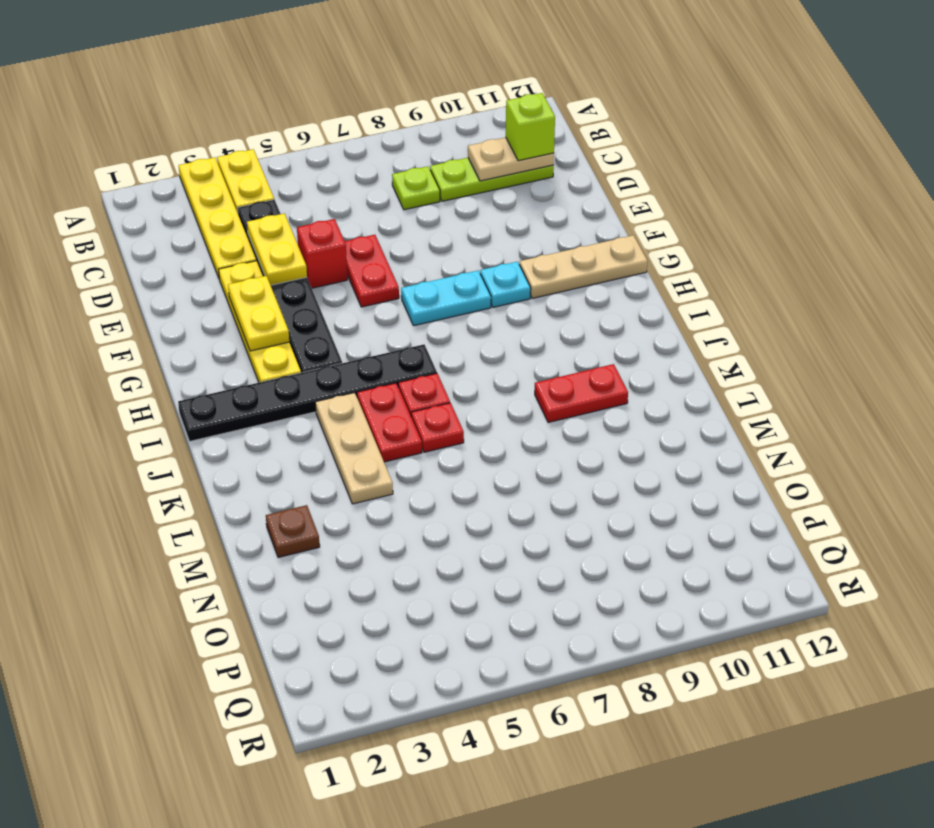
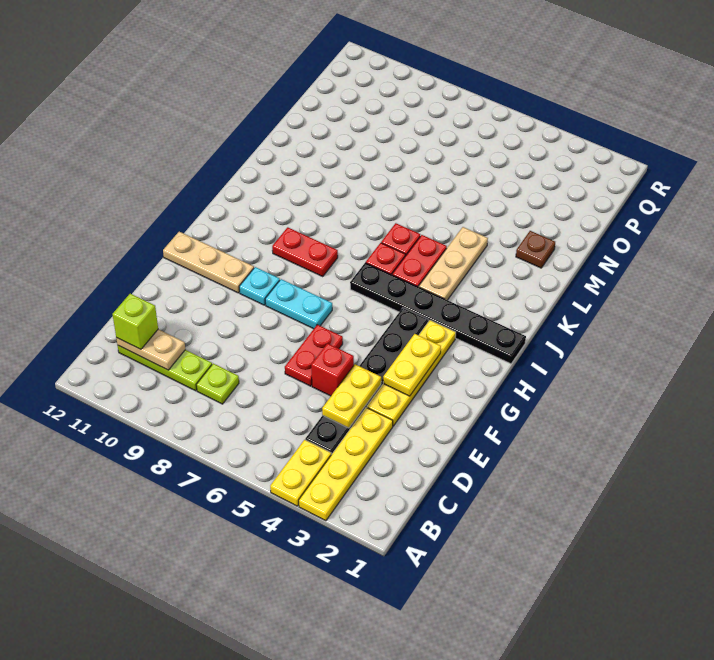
red 1x2 plate [535,364,628,423] -> red 1x2 plate moved to [272,227,338,276]

